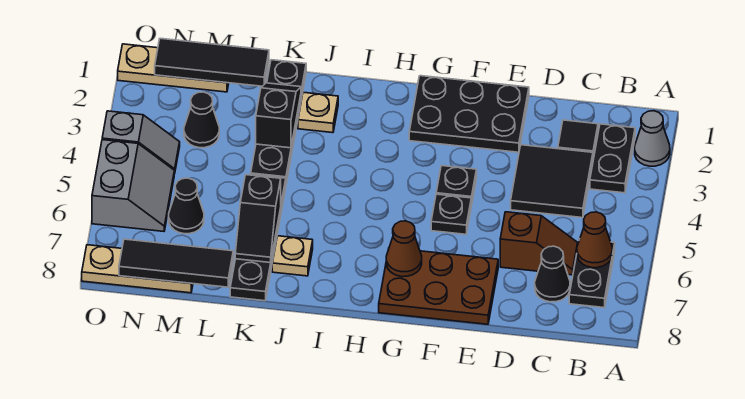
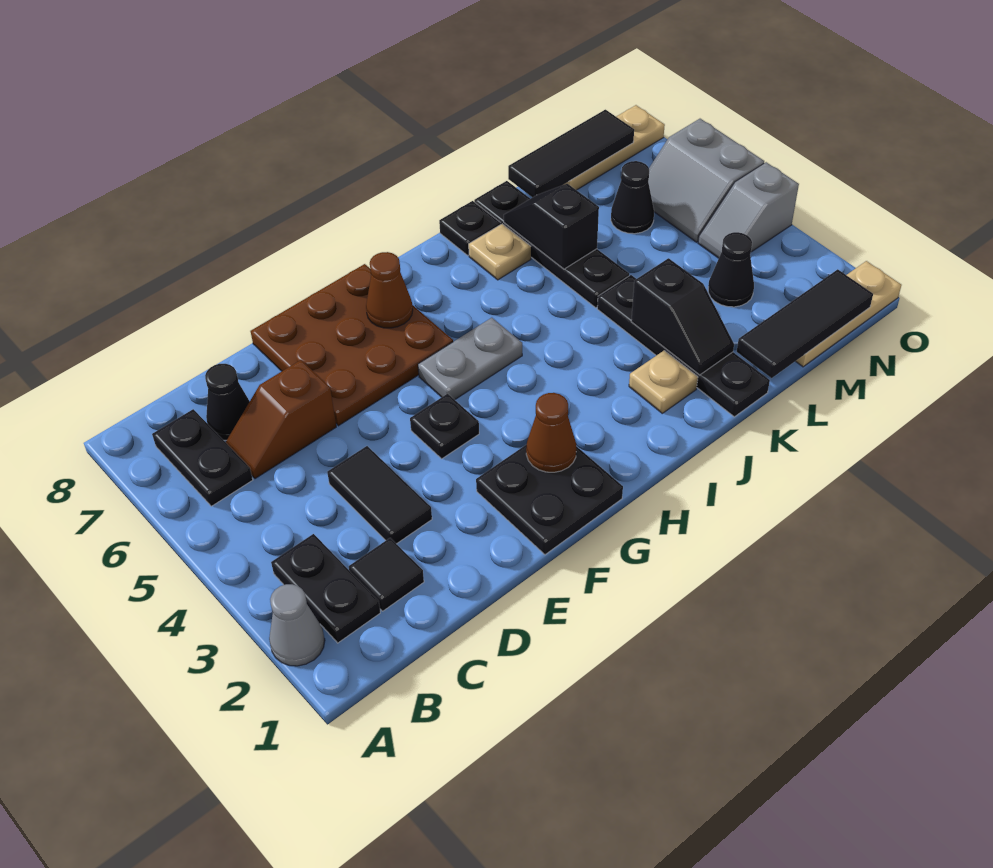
brown 1x1 cone [577,212,612,268] -> brown 1x1 cone moved to [526,393,576,472]
black 2x2 tile [511,145,593,218] -> black 1x2 tile [327,446,432,544]
black 2x3 plate [409,76,529,152] -> black 2x2 plate [476,444,623,555]
brown 2x3 plate [379,251,498,324] -> brown 3x3 plate [250,264,453,426]
black 1x1 plate [431,194,471,234] -> black 1x1 plate moved to [439,201,501,255]
none -> grey 1x2 plate [418,318,522,400]

